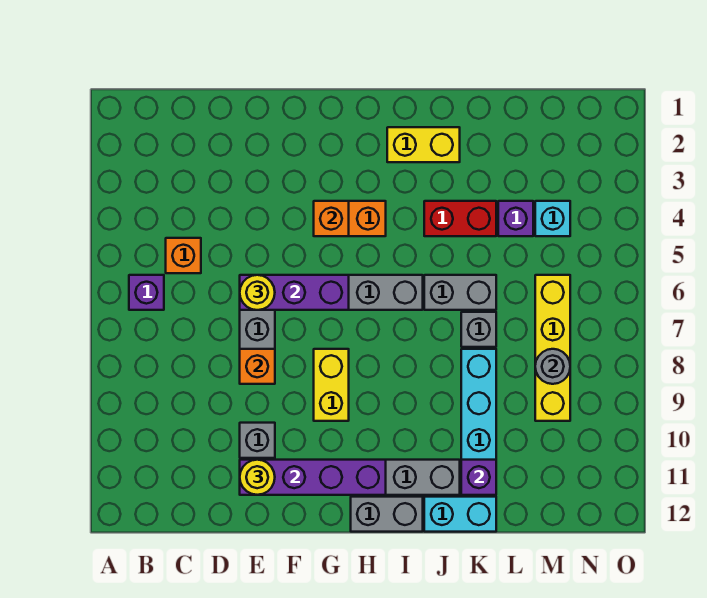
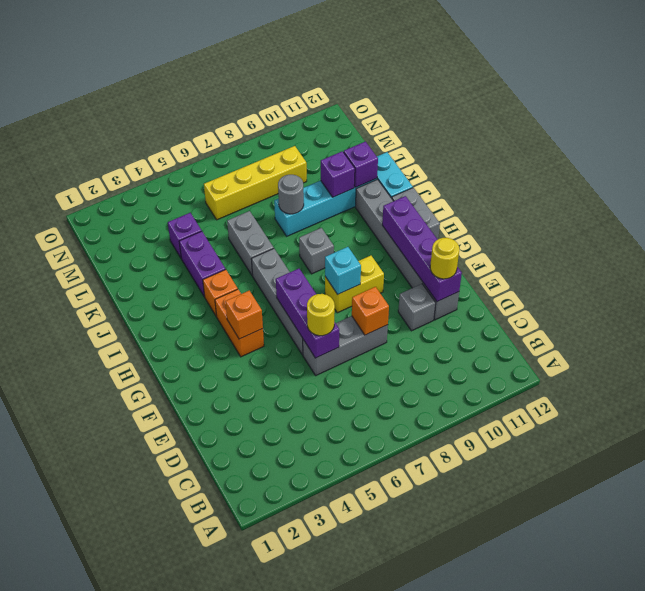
purple 1x1 brick [129,275,164,310] -> purple 1x1 brick moved to [321,151,355,197]
orange 1x1 brick [166,238,201,273] -> orange 1x1 brick moved to [203,270,238,316]
yellow 1x2 brick [387,127,460,162] -> none
red 1x2 brick [424,201,496,236] -> purple 1x2 brick [179,231,226,297]
grey 1x1 brick [461,312,496,347] -> grey 1x1 brick moved to [299,228,334,274]
cyan 1x1 brick [535,201,570,236] -> cyan 1x1 brick moved to [325,247,361,294]
grey 1x1 round brick [535,349,570,384] -> grey 1x1 round brick moved to [278,175,304,214]

